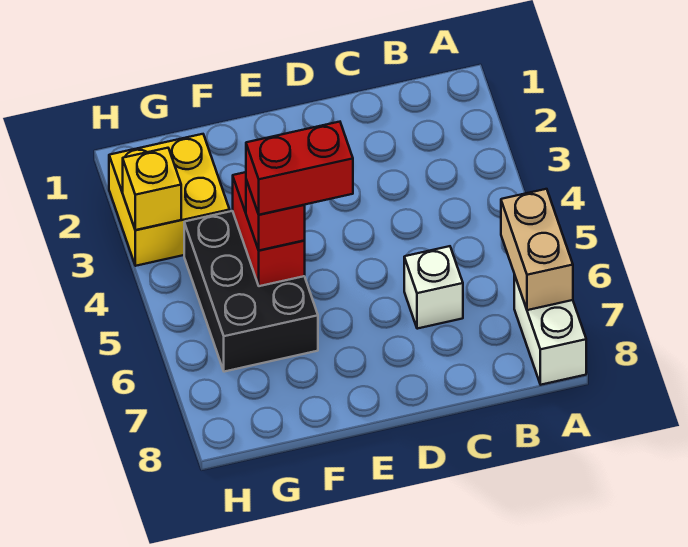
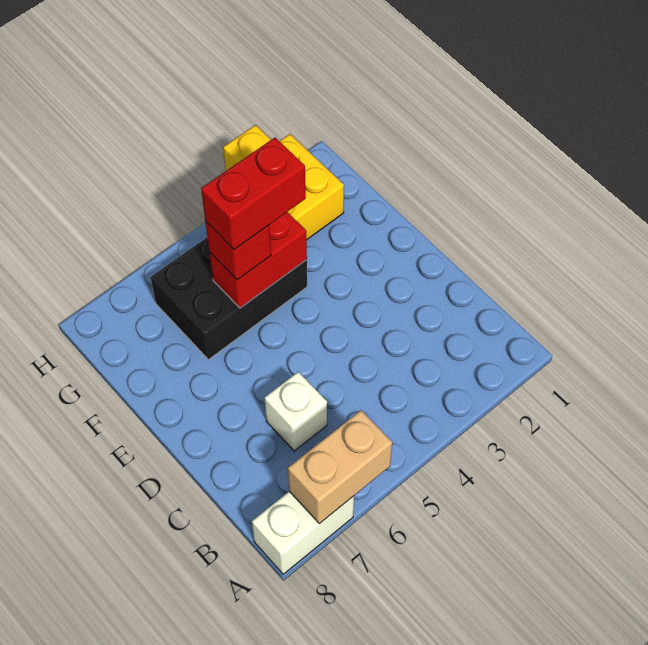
red 1x2 brick [246,122,353,215] -> red 1x2 brick turned to [201,138,306,250]

